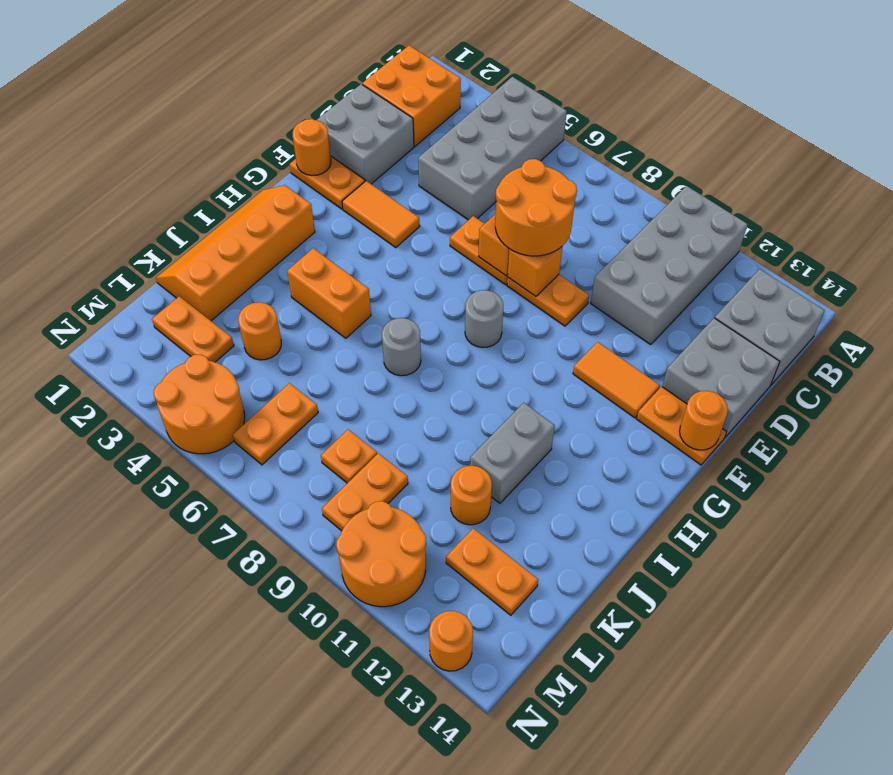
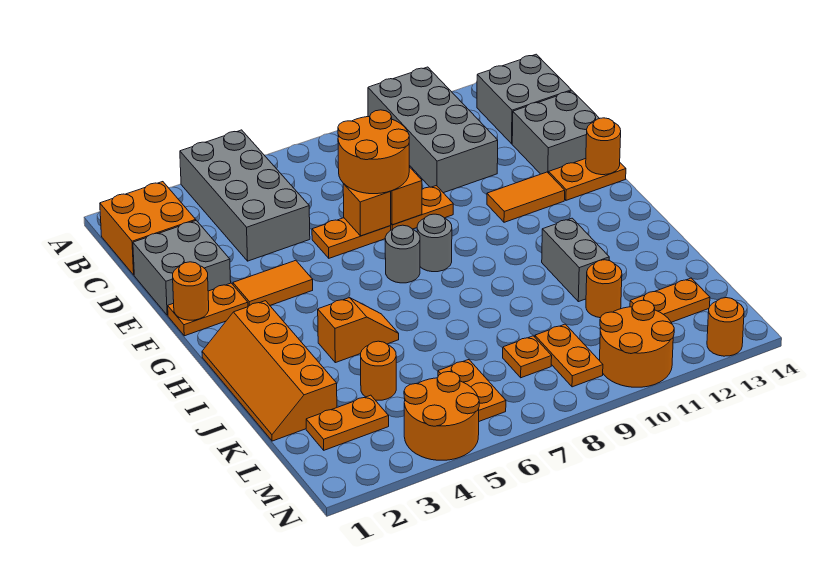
orange 1x2 brick [287,248,371,338] -> orange 1x2 slope [318,298,399,363]
grey 1x1 round brick [382,318,421,376] -> grey 1x1 round brick moved to [385,225,420,283]

